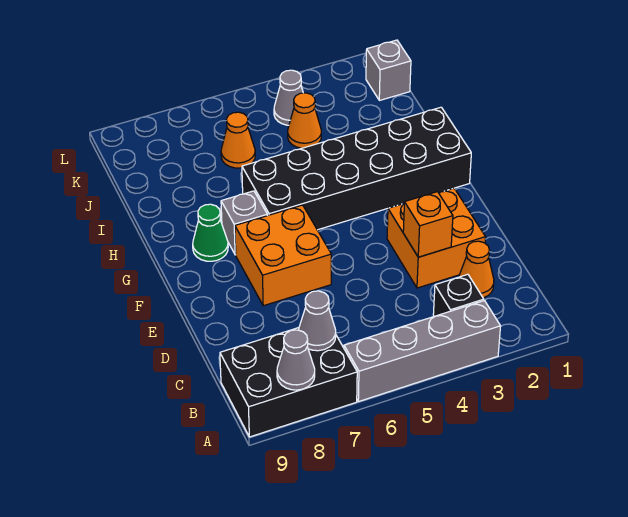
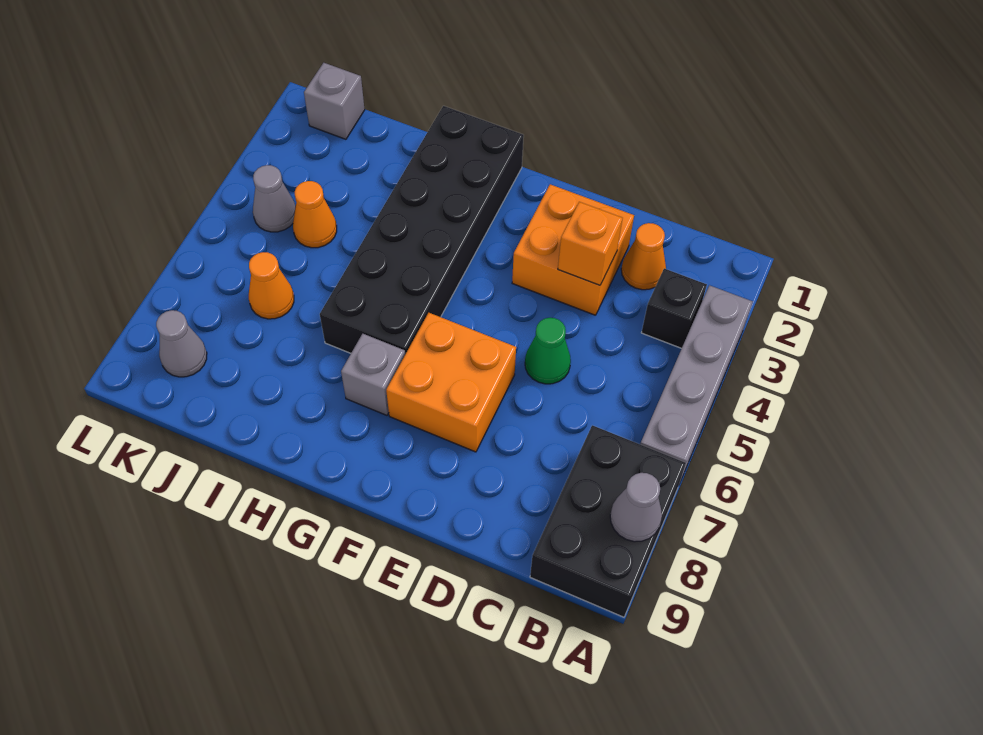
grey 1x1 cone [299,291,336,351] -> grey 1x1 cone moved to [156,310,207,377]
green 1x1 cone [193,204,228,261] -> green 1x1 cone moved to [525,318,571,384]

